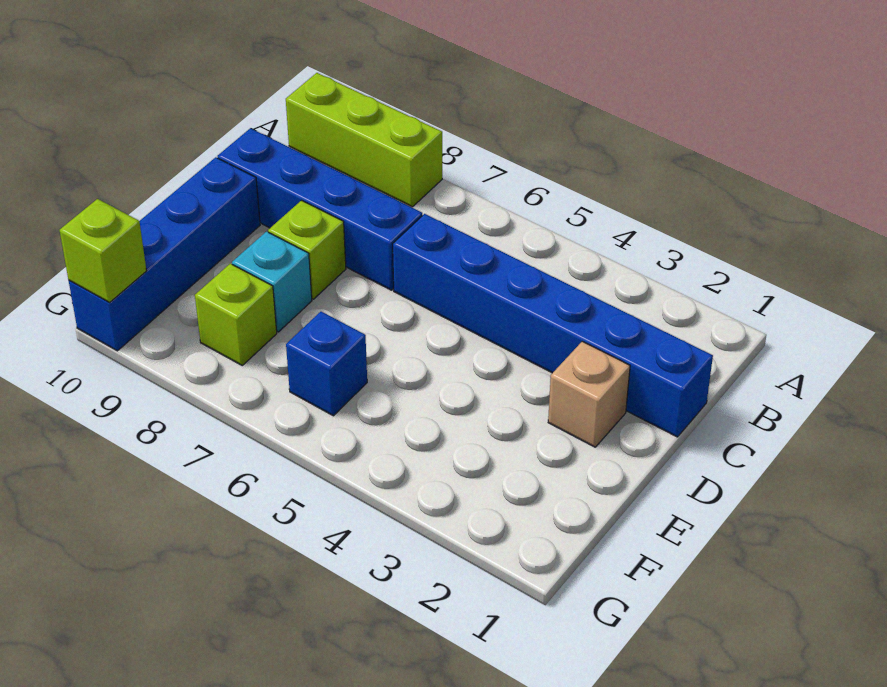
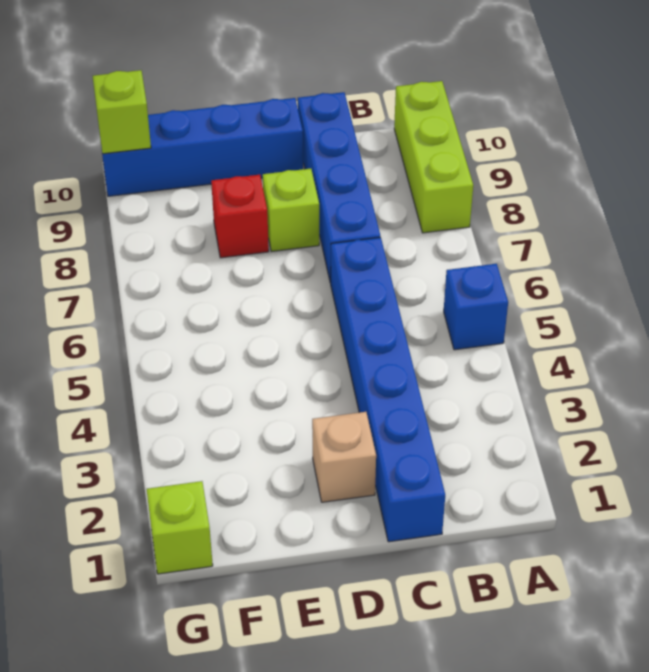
cyan 1x1 brick [232,232,312,332] -> red 1x1 brick [211,175,269,258]
blue 1x1 brick [286,312,367,416] -> blue 1x1 brick moved to [444,264,508,350]
lime 1x1 brick [195,264,277,365] -> lime 1x1 brick moved to [147,481,213,574]

